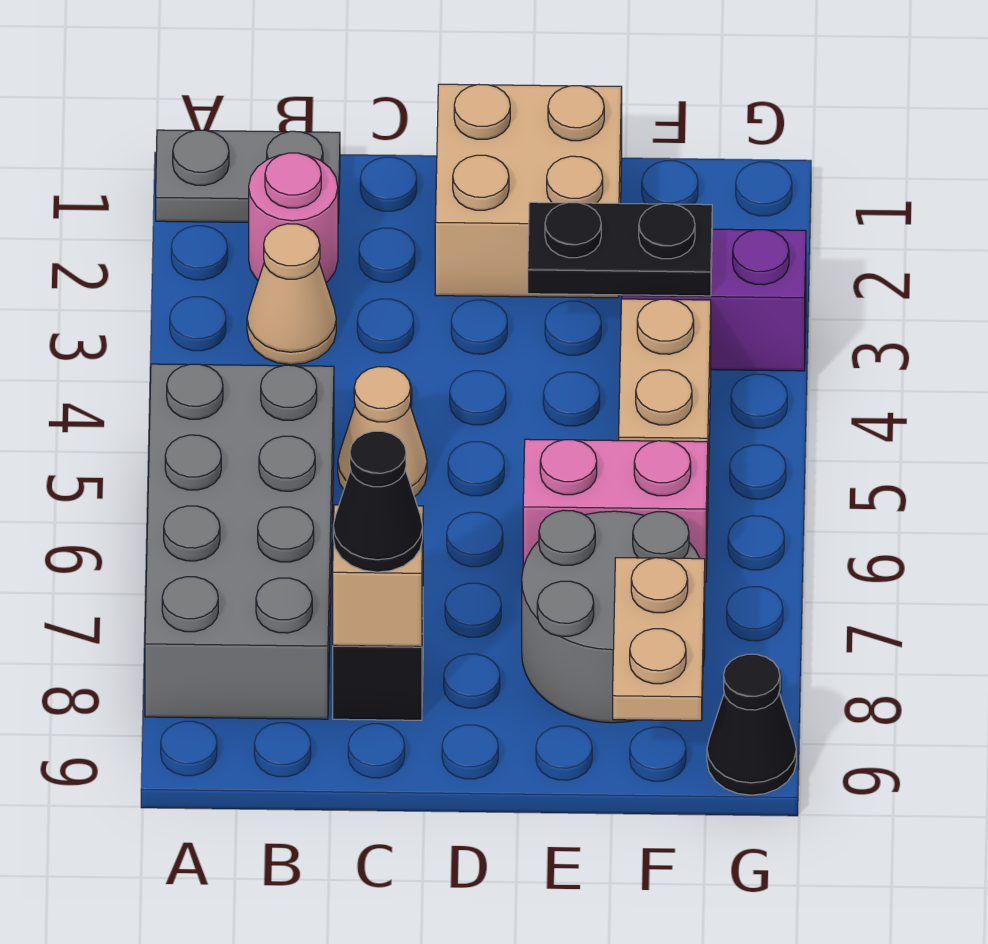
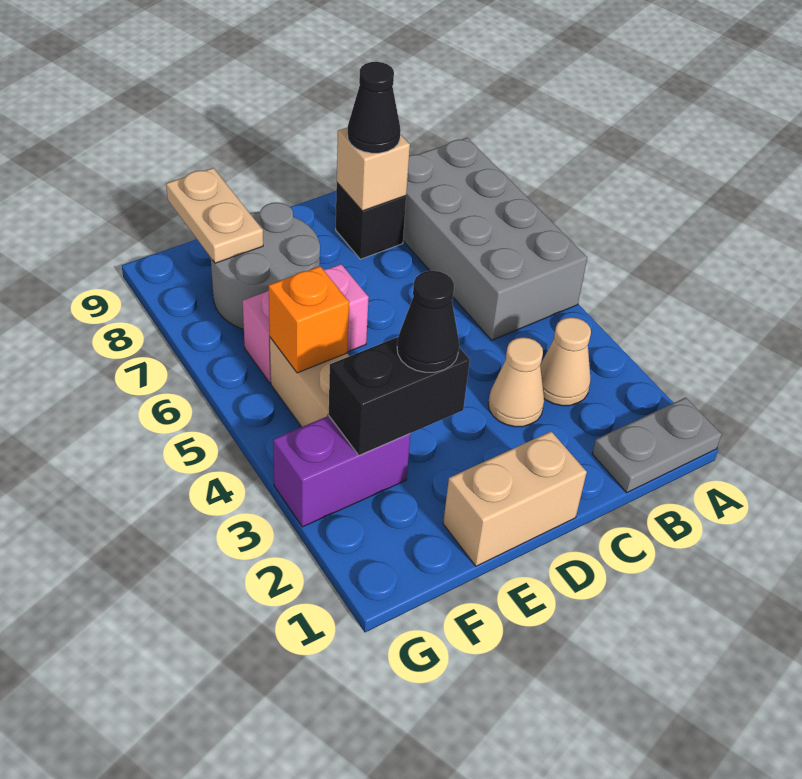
pink 1x1 round brick [249,153,338,282] -> none
tan 1x1 cone [338,367,427,497] -> tan 1x1 cone moved to [488,337,544,427]
tan 2x2 brick [435,84,622,298] -> tan 1x2 brick [443,431,587,566]
black 1x2 plate [528,202,712,296] -> black 1x2 brick [329,337,470,455]
none -> orange 1x1 brick [269,266,349,373]
black 1x1 cone [707,654,796,795] -> black 1x1 cone moved to [397,271,459,372]

